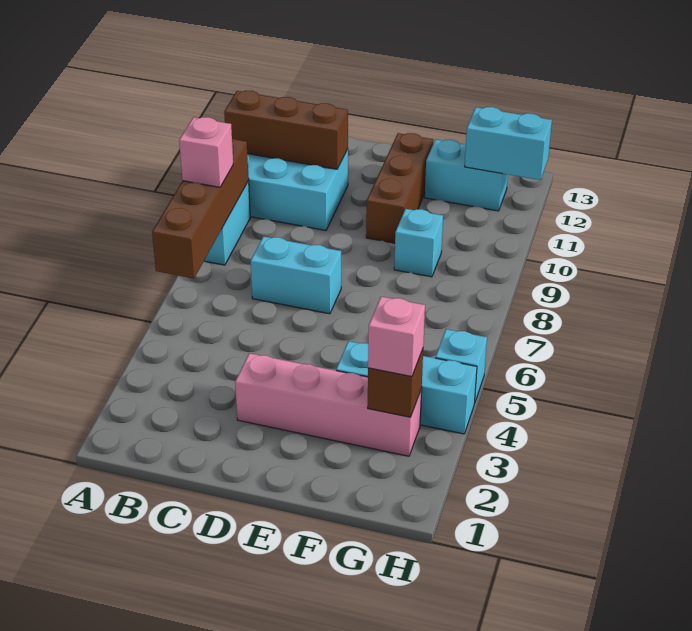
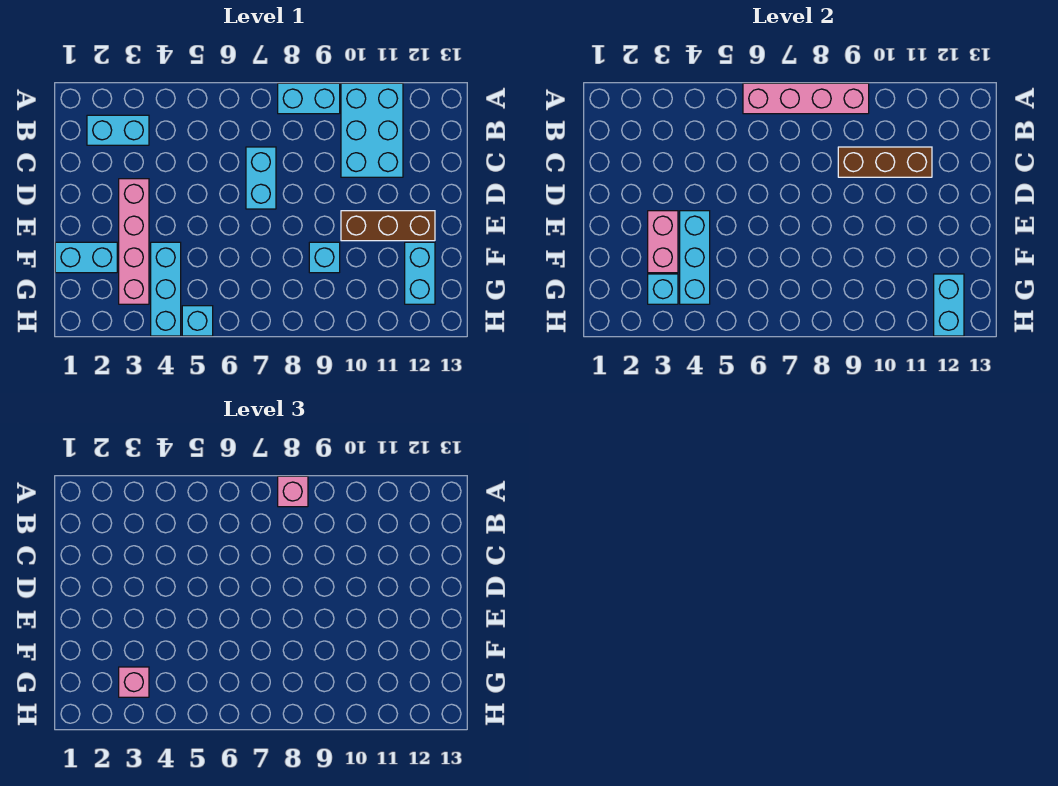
brown 1x4 brick [152,139,249,279] -> pink 1x4 brick [743,83,869,114]
brown 1x3 brick [224,91,348,169] -> brown 1x3 brick turned to [838,147,932,177]
none -> cyan 1x2 brick [87,115,149,145]
none -> pink 1x2 brick [648,211,678,273]
none -> cyan 1x3 brick [680,211,710,304]
none -> cyan 1x2 brick [55,242,117,273]
brown 1x1 brick [368,349,423,417] -> cyan 1x1 brick [648,274,678,304]

